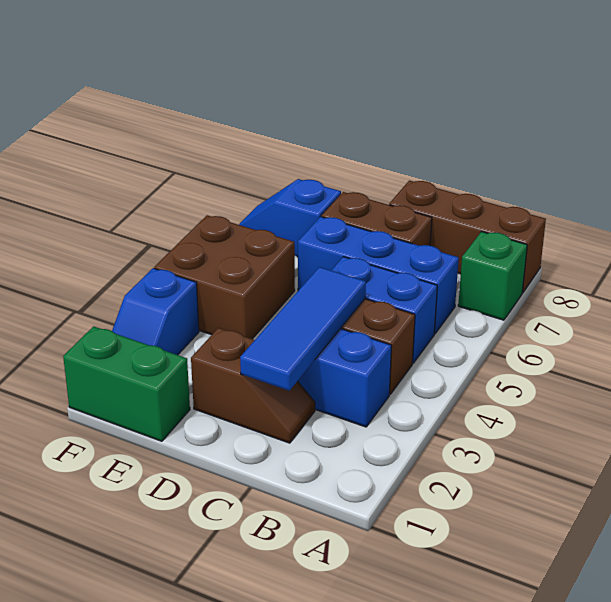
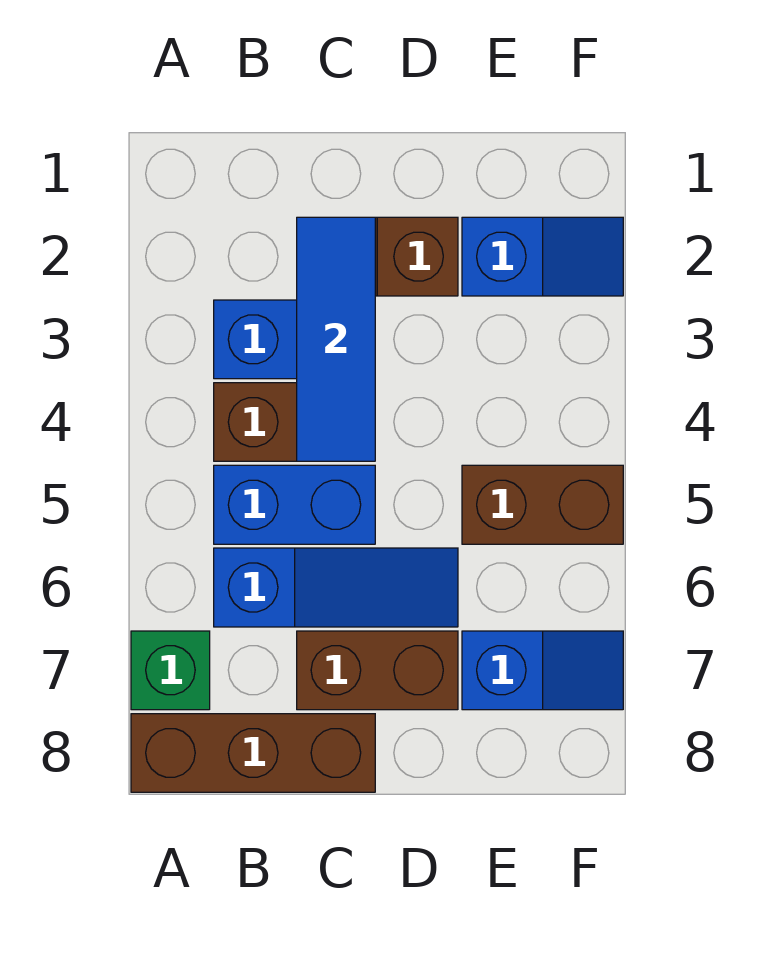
blue 1x3 brick [298,217,459,334] -> blue 1x3 slope [214,548,458,627]
green 1x2 brick [63,326,190,441] -> none
brown 2x2 brick [154,215,295,339] -> brown 1x2 brick [462,465,623,544]
blue 1x2 slope [112,268,199,355] -> blue 1x2 slope turned to [462,217,623,296]

